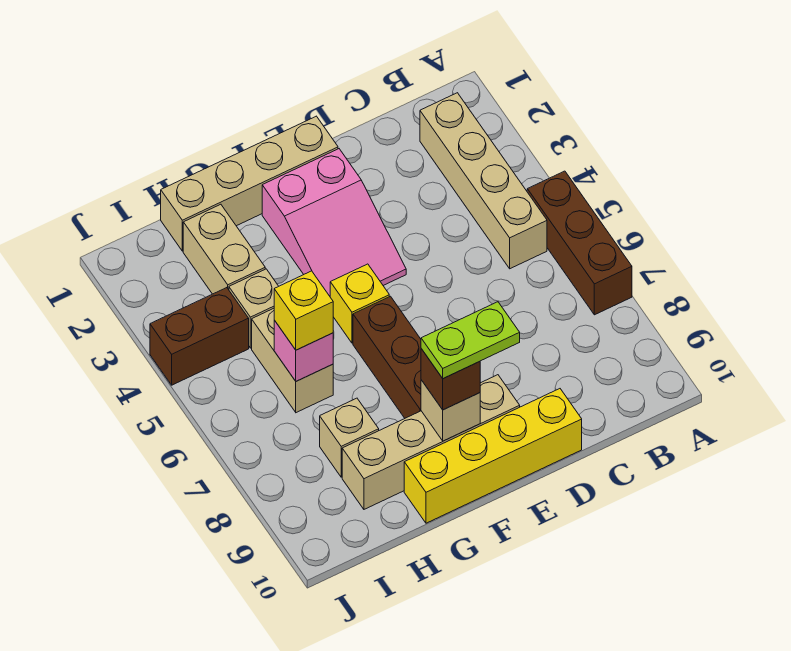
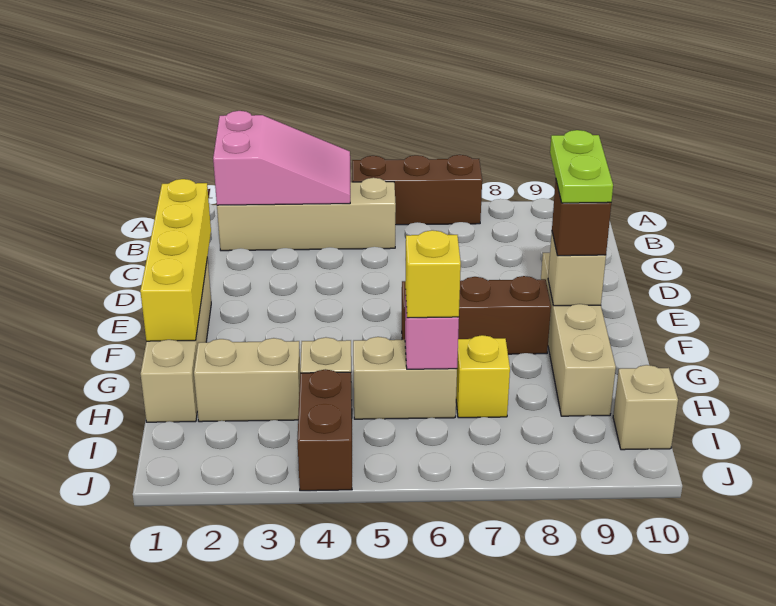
yellow 1x4 brick [404,389,582,523] -> yellow 1x4 brick moved to [140,179,211,341]
pink 2x3 slope [262,149,406,296] -> pink 2x3 slope moved to [213,111,350,205]
yellow 1x1 brick [330,264,389,343] -> yellow 1x1 brick moved to [456,335,510,418]
tan 1x1 brick [320,398,379,477] -> tan 1x1 brick moved to [613,365,678,450]

